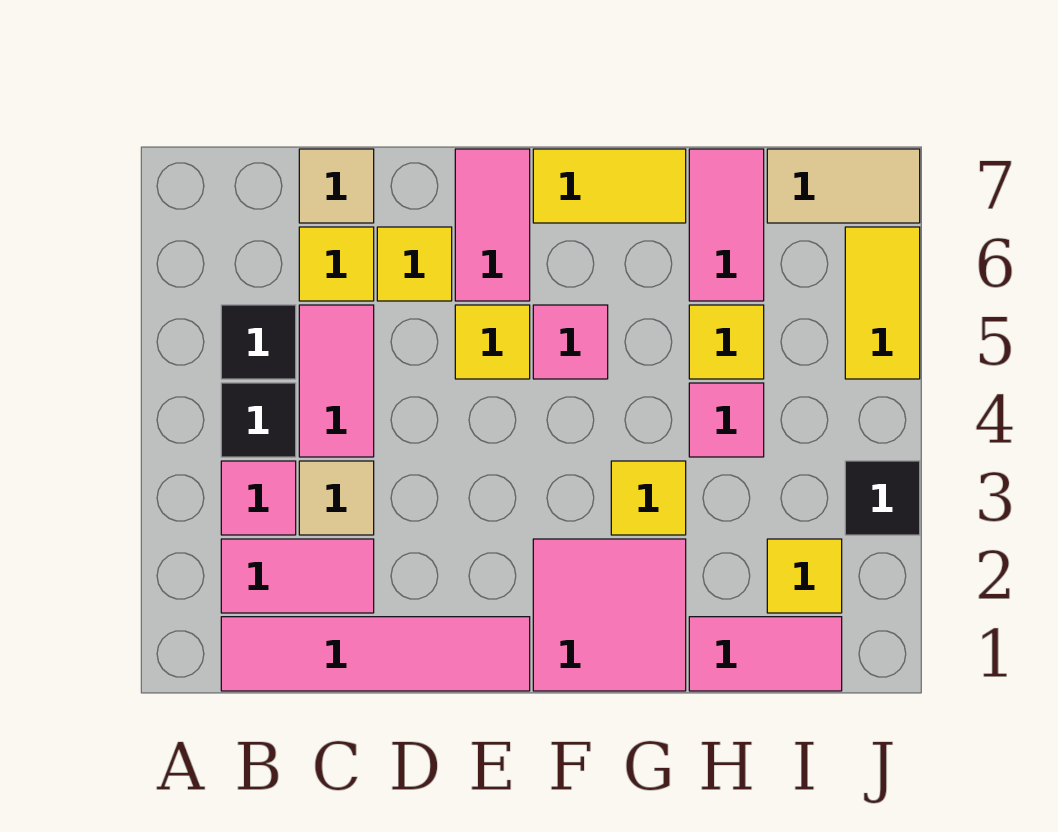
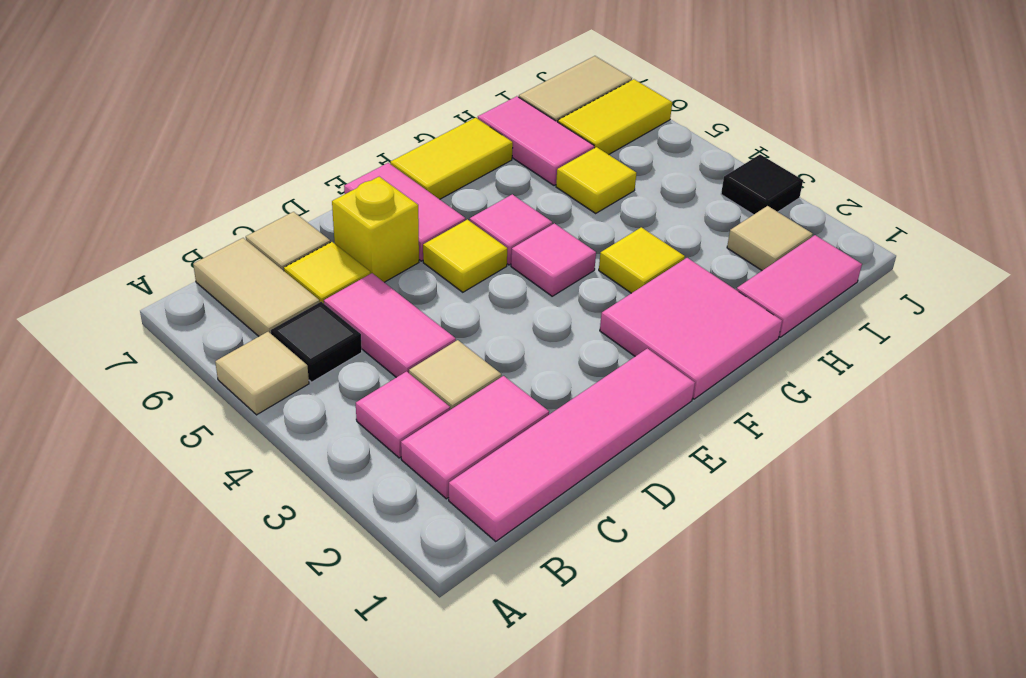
none -> tan 1x1 tile [215,332,309,415]
black 1x1 tile [221,383,296,457] -> none
none -> tan 1x2 tile [193,238,319,336]
yellow 1x1 tile [377,227,452,301] -> yellow 1x1 brick [332,177,419,282]
pink 1x1 tile [689,383,764,457] -> pink 1x1 tile moved to [511,223,596,296]
yellow 1x1 tile [767,539,842,613] -> tan 1x1 tile [727,206,813,270]
yellow 1x2 tile [845,227,920,379] -> yellow 1x2 tile turned to [558,79,672,155]

